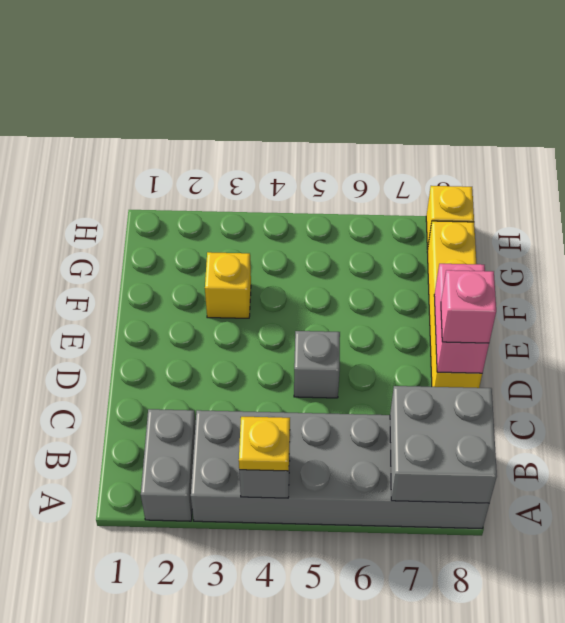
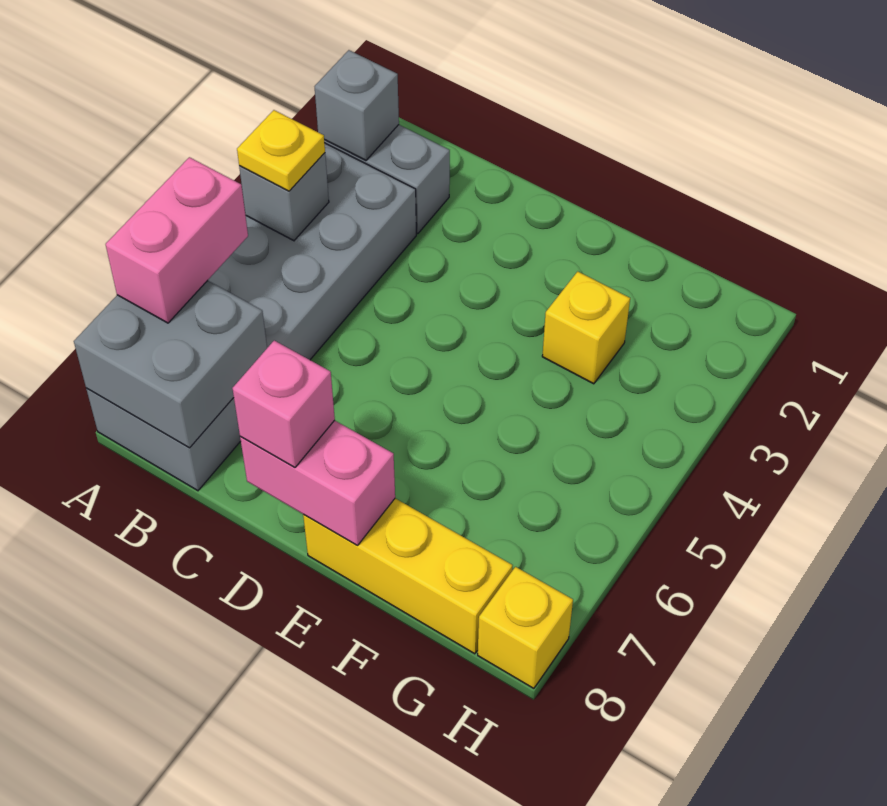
none -> pink 1x2 brick [106,157,248,323]
grey 1x1 brick [294,331,340,398] -> grey 1x1 brick moved to [315,50,399,160]
yellow 1x4 brick [427,221,482,388] -> yellow 1x3 brick [303,498,513,654]

